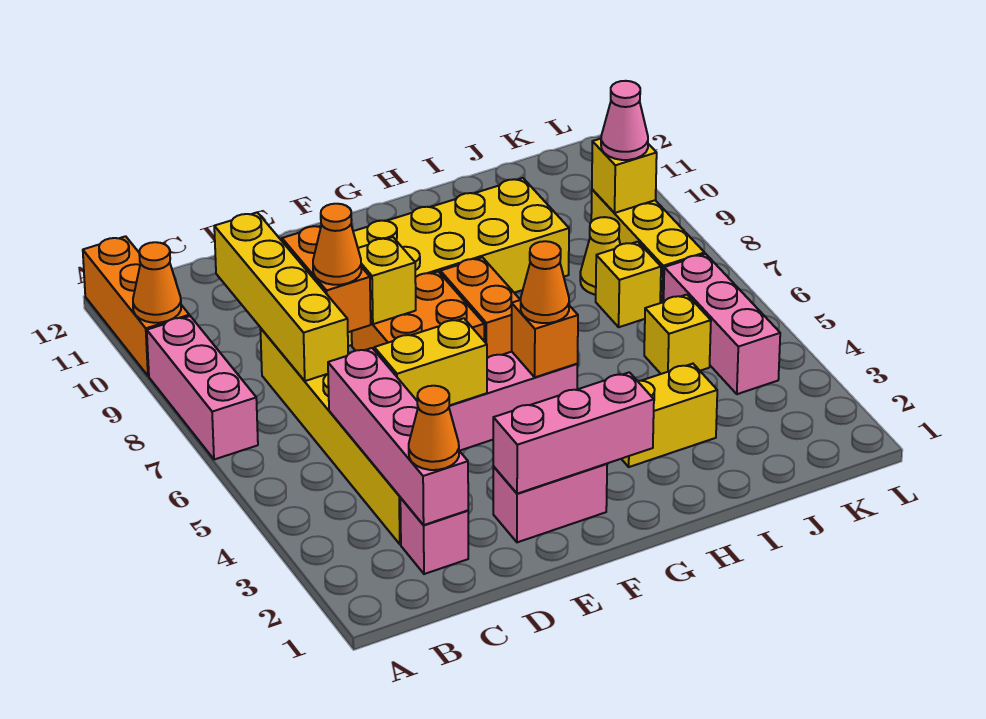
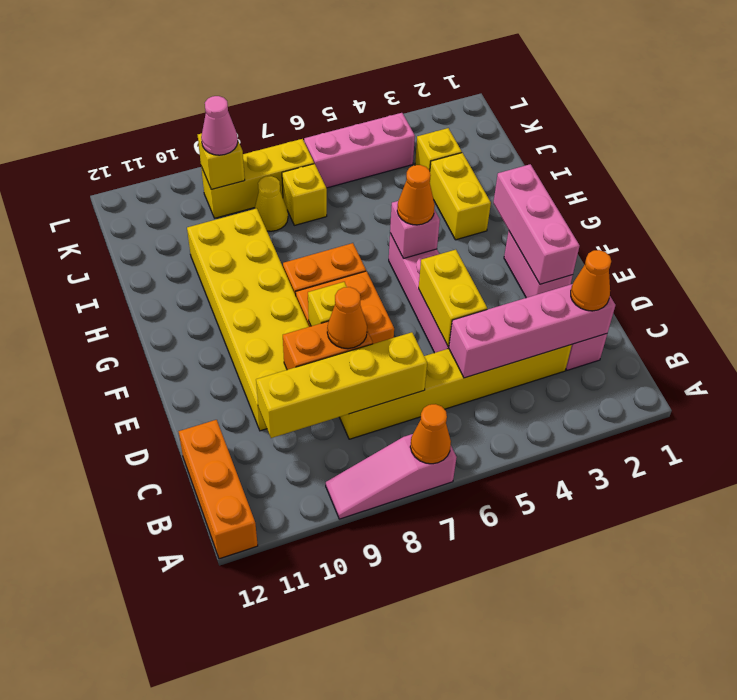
pink 1x3 brick [147,316,258,460] -> pink 1x3 slope [326,434,457,519]
orange 1x3 brick [83,236,189,376] -> orange 1x3 brick turned to [179,420,258,559]
orange 1x1 cone [133,242,181,323] -> orange 1x1 cone moved to [410,404,451,464]
orange 1x1 brick [512,300,578,377] -> pink 1x1 brick [390,201,440,258]
yellow 1x1 brick [644,295,711,374] -> yellow 1x1 brick moved to [415,128,462,170]

